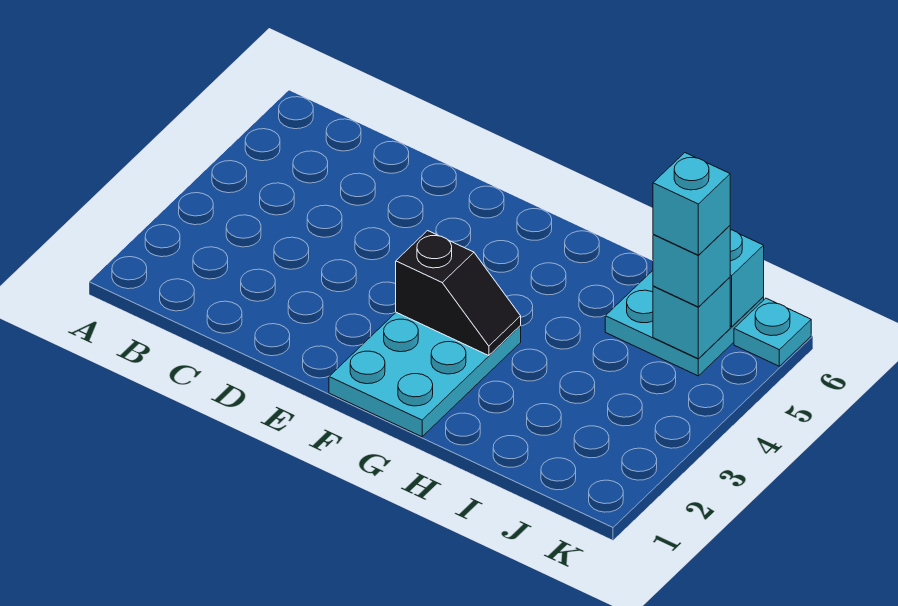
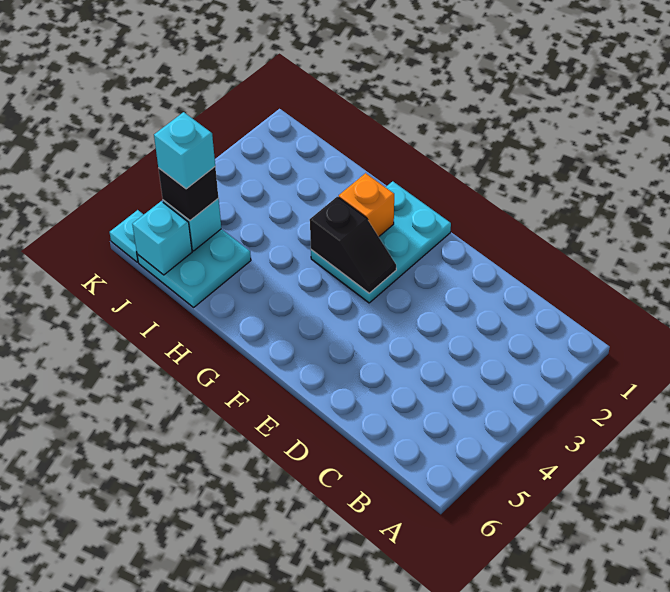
black 1x2 slope [396,231,521,356] -> black 1x2 slope turned to [310,197,396,293]
none -> orange 1x1 brick [339,173,394,237]
cyan 1x1 brick [653,226,730,307] -> black 1x1 brick [158,167,218,220]

